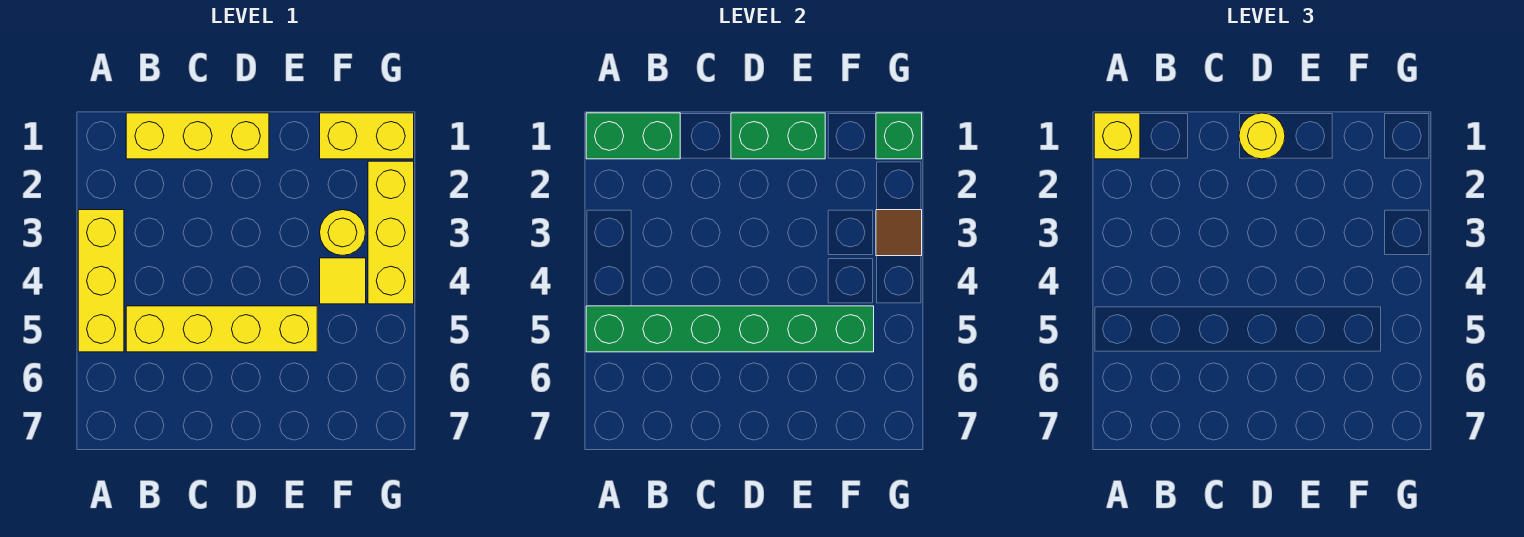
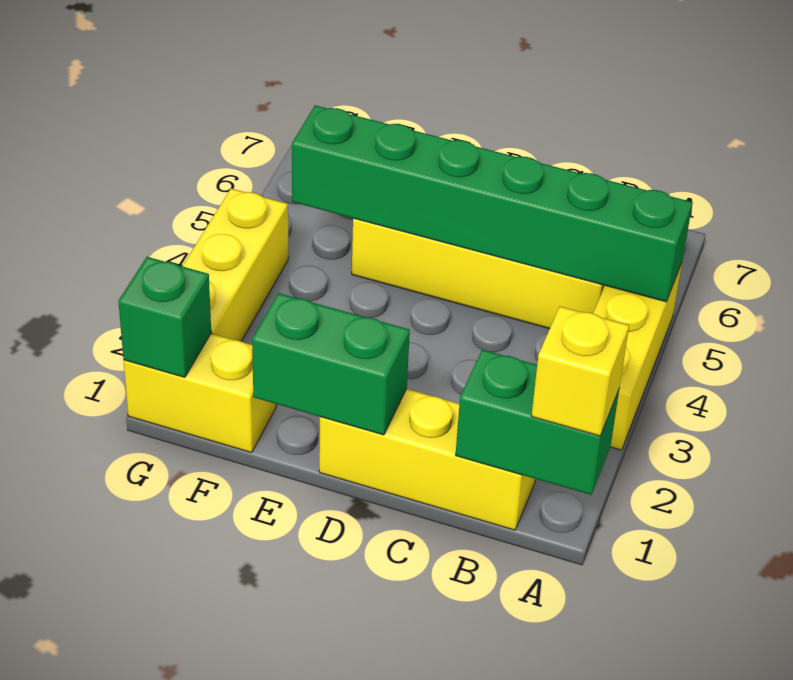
yellow 1x1 round brick [1239,113,1285,159] -> none
yellow 1x1 round brick [320,210,366,256] -> none
yellow 1x1 tile [320,258,366,304] -> none
brown 1x1 tile [876,210,922,256] -> none

